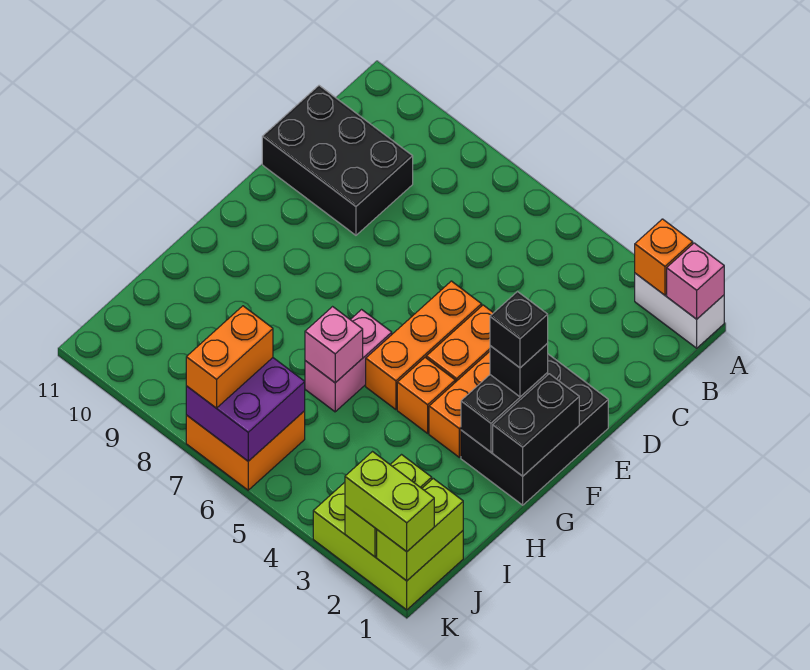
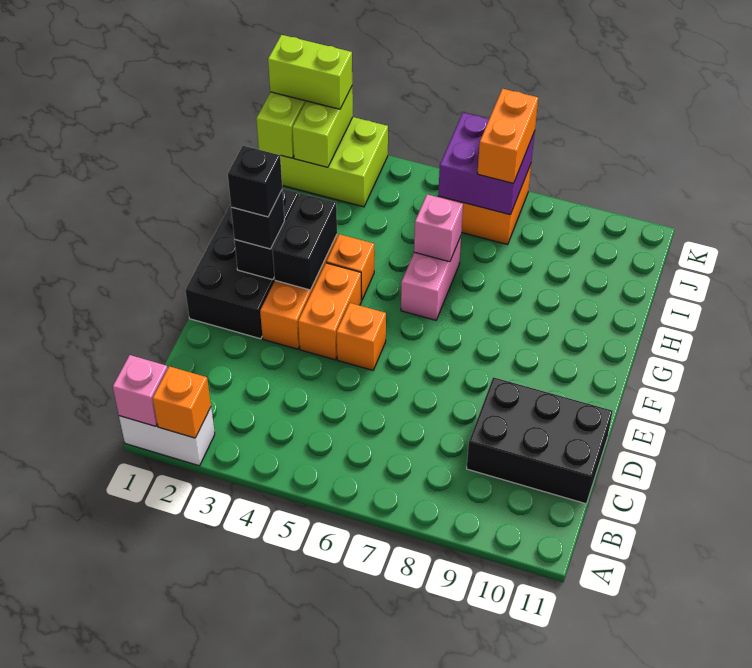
orange 1x3 brick [366,281,482,410] -> orange 1x1 brick [336,303,386,370]
black 1x2 brick [493,374,579,476] -> black 1x2 brick moved to [272,193,337,290]

